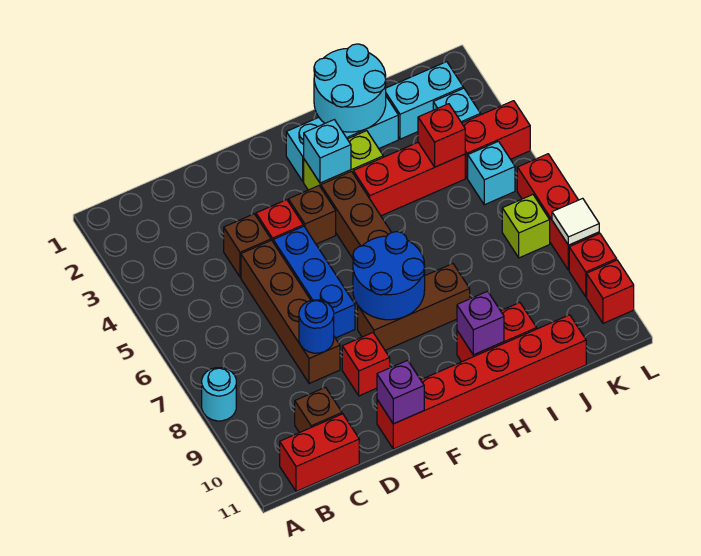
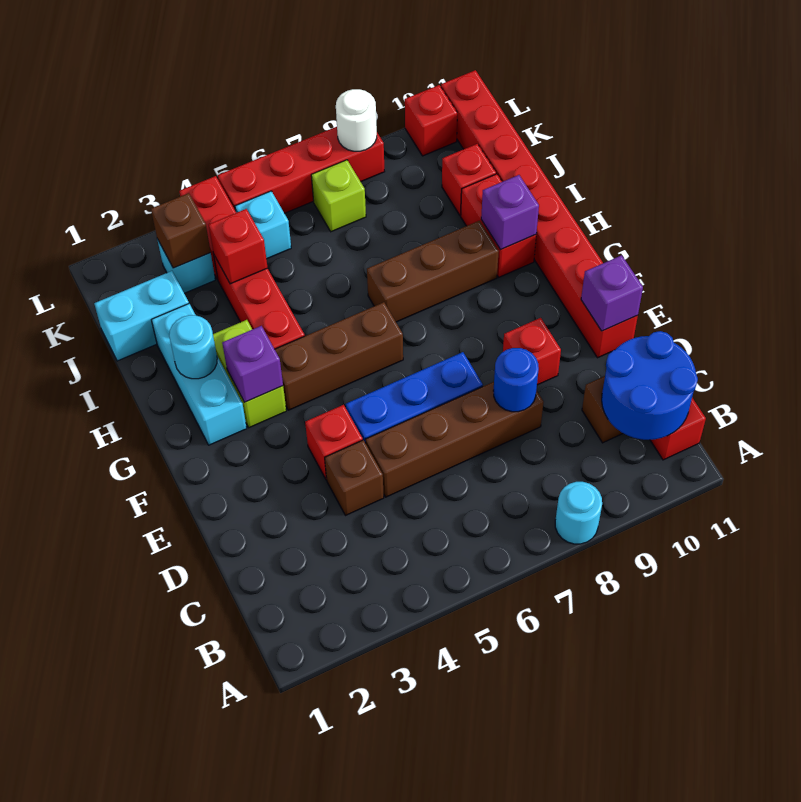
red 1x6 brick [377,315,586,449] -> red 1x8 brick [441,70,638,358]
brown 1x1 brick [288,186,336,244] -> brown 1x1 brick moved to [151,193,211,268]
blue 2x2 round brick [353,232,425,320] -> blue 2x2 round brick moved to [602,331,698,440]
brown 1x3 brick [358,264,470,350] -> brown 1x3 brick turned to [367,221,499,322]
cyan 1x1 brick [304,120,351,183] -> purple 1x1 brick [222,326,283,402]
cyan 2x2 round brick [314,44,386,132] -> cyan 1x1 round brick [169,315,217,379]
cyan 1x2 brick [386,62,463,139] -> cyan 1x2 brick turned to [94,271,189,361]
red 1x3 brick [517,154,599,270] -> red 1x4 brick [218,127,385,213]
white 1x1 tile [552,198,599,245] -> white 1x1 round brick [336,89,377,151]
red 1x1 brick [569,233,617,297] -> red 1x1 brick moved to [442,144,496,215]

